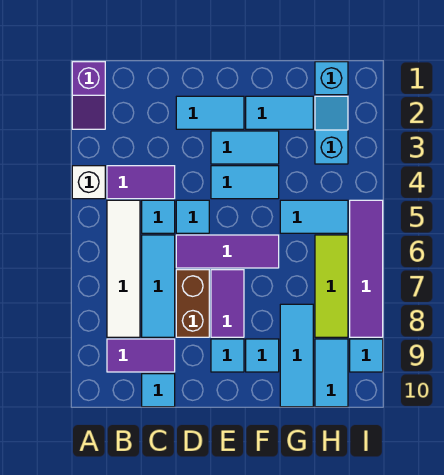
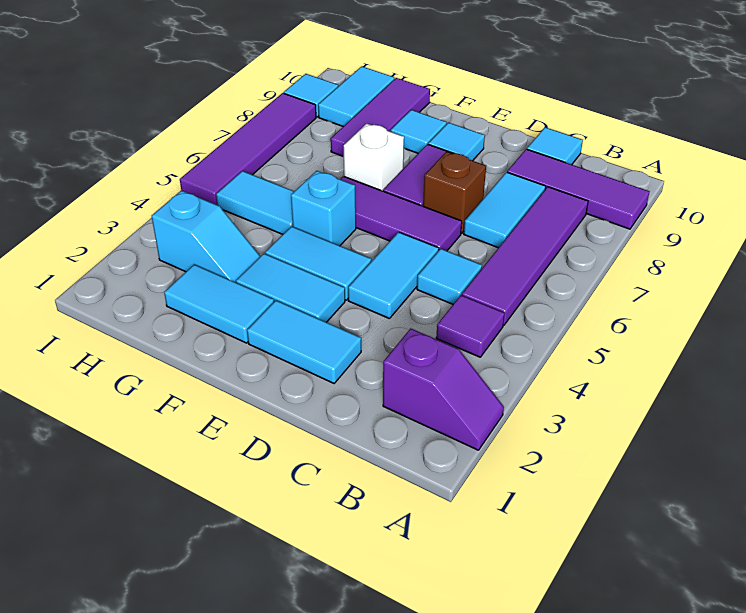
purple 1x2 slope [72,62,105,129] -> purple 1x2 slope turned to [383,329,504,450]
white 1x1 brick [72,166,105,199] -> white 1x1 brick moved to [344,124,404,191]
purple 1x2 tile [107,166,175,199] -> purple 1x1 tile [436,295,505,357]
white 1x4 tile [107,200,140,337] -> purple 1x4 tile [462,187,588,325]
purple 1x2 tile [107,339,175,372] -> purple 1x3 tile [507,149,649,229]
cyan 1x3 tile [142,235,175,337] -> cyan 1x2 tile [464,172,546,248]
cyan 1x1 tile [176,200,209,233] -> cyan 1x2 tile [348,232,439,319]
brown 1x2 brick [176,270,209,337] -> brown 1x1 brick [423,152,486,234]
cyan 1x3 tile [280,304,313,407] -> purple 1x3 tile [331,78,430,157]
cyan 1x1 brick [315,62,348,95] -> cyan 1x1 brick moved to [291,171,356,246]
cyan 1x2 slope [315,96,348,164] -> cyan 1x2 slope turned to [152,190,260,282]
lime 1x3 tile [315,235,348,337] -> none

